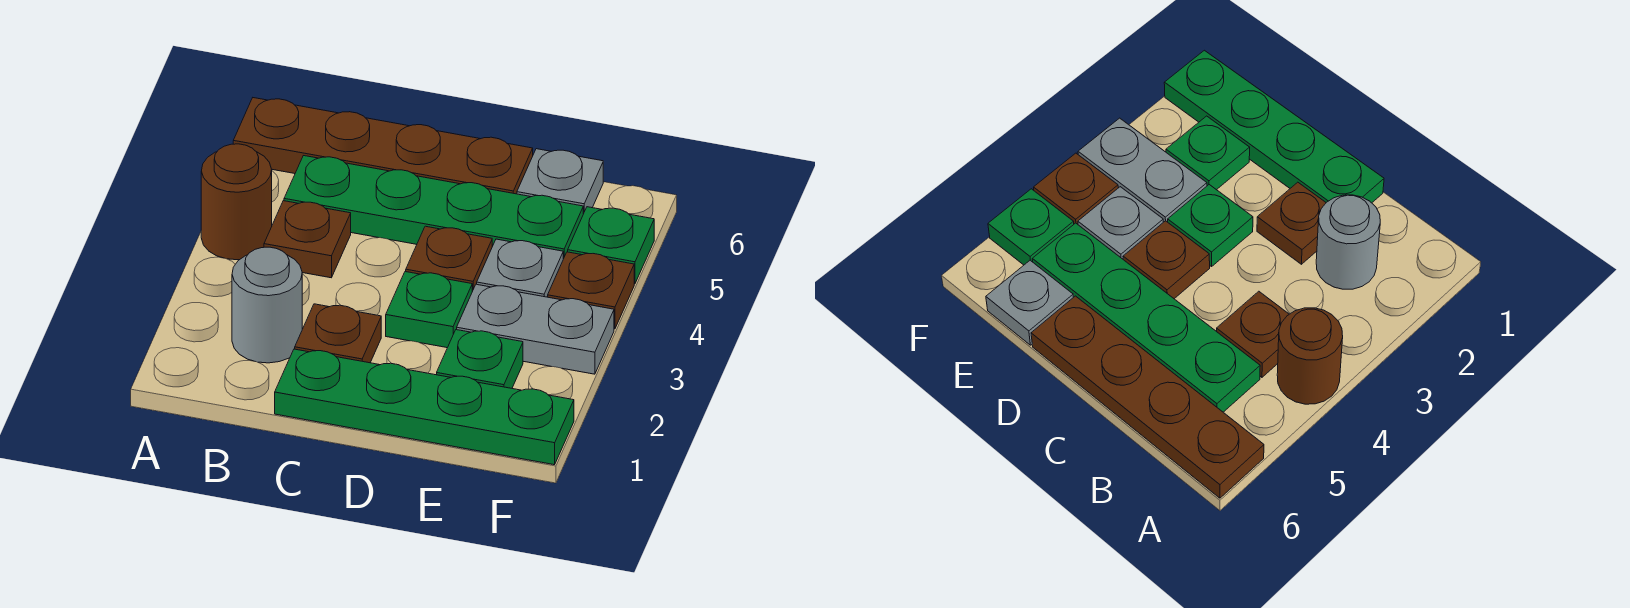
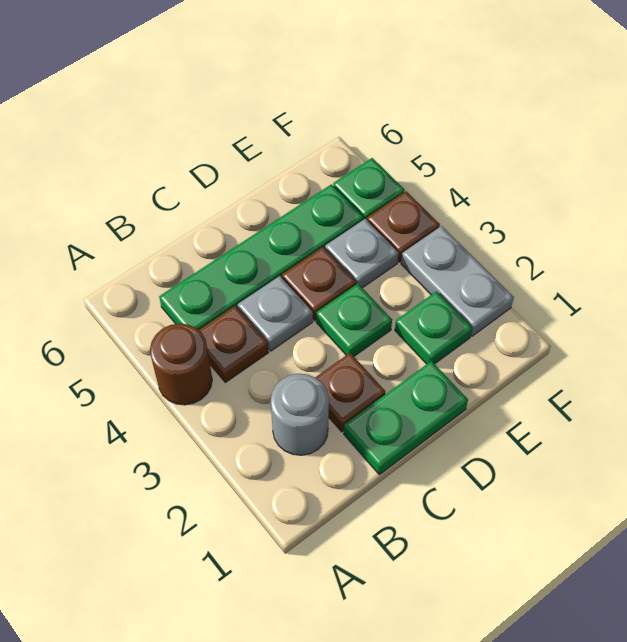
brown 1x4 plate [233,98,533,194] -> none
green 1x4 plate [275,349,574,465] -> green 1x2 plate [344,361,468,475]
grey 1x2 plate [457,284,614,374] -> grey 1x2 plate turned to [401,226,514,336]
grey 1x1 plate [517,149,603,214] -> grey 1x1 plate moved to [238,276,313,351]

